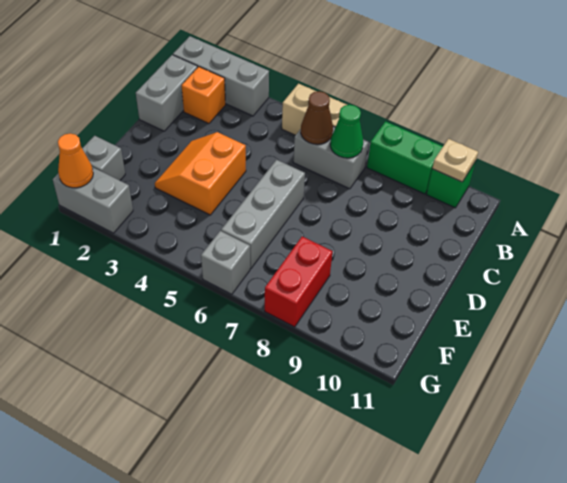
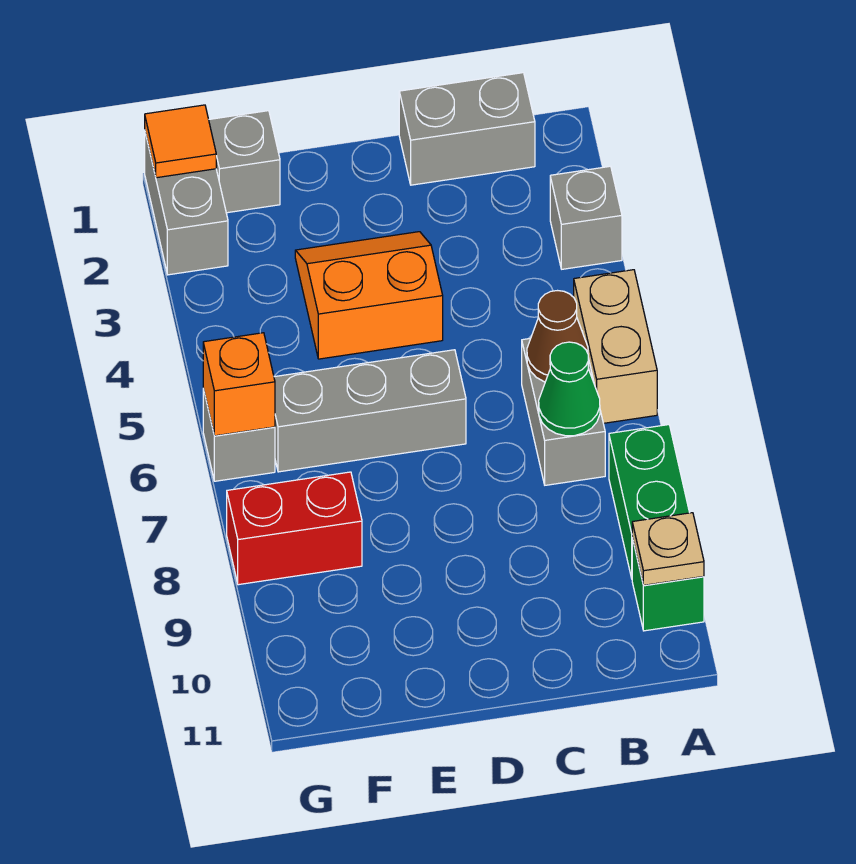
grey 1x3 brick [173,36,269,116] -> grey 1x1 brick [550,166,622,269]
orange 1x1 brick [182,67,226,124] -> orange 1x1 brick moved to [203,333,275,436]
orange 1x1 cone [58,133,93,188] -> orange 1x1 tile [145,105,216,178]

